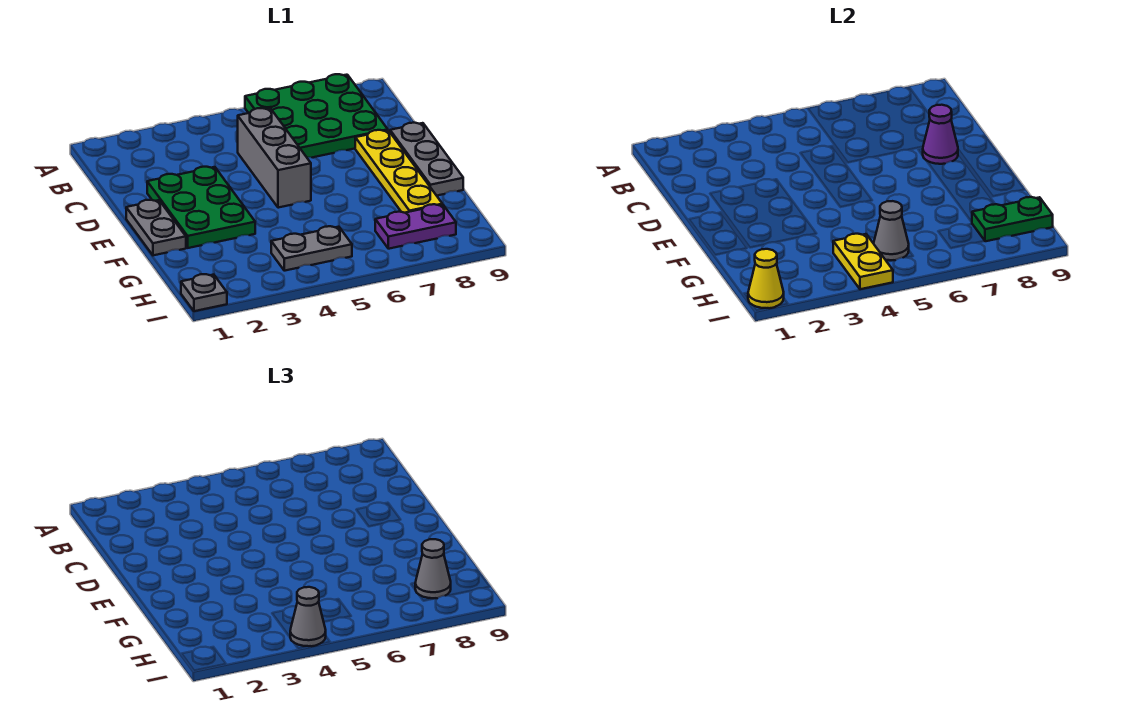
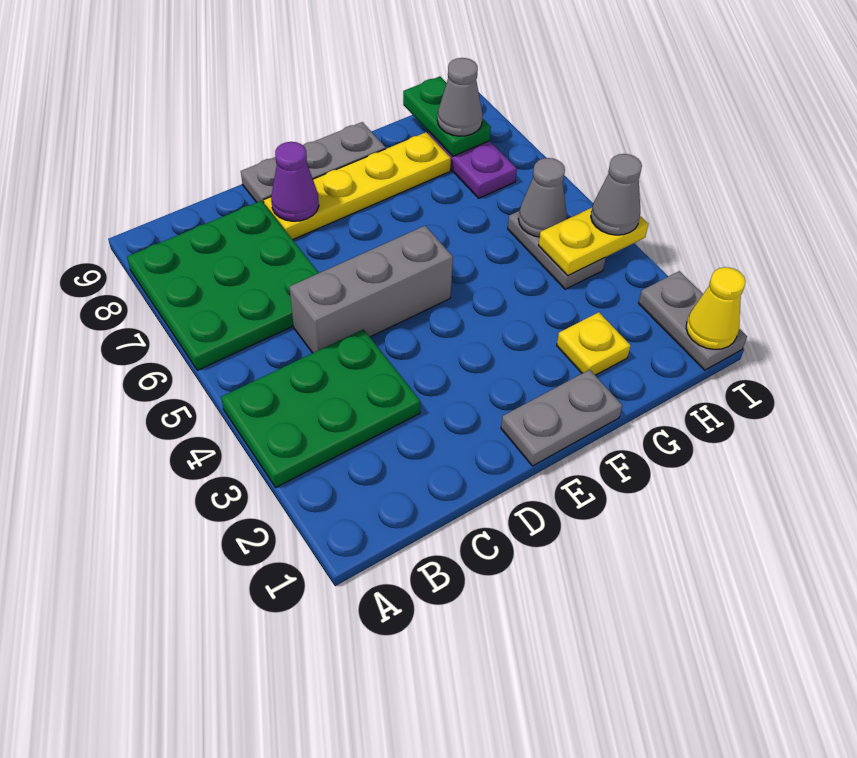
green 2x3 plate [147,167,255,248] -> green 2x3 plate moved to [221,329,420,487]
none -> yellow 1x1 plate [557,312,631,375]
grey 1x1 plate [181,274,227,311] -> grey 1x2 plate [638,271,747,370]

